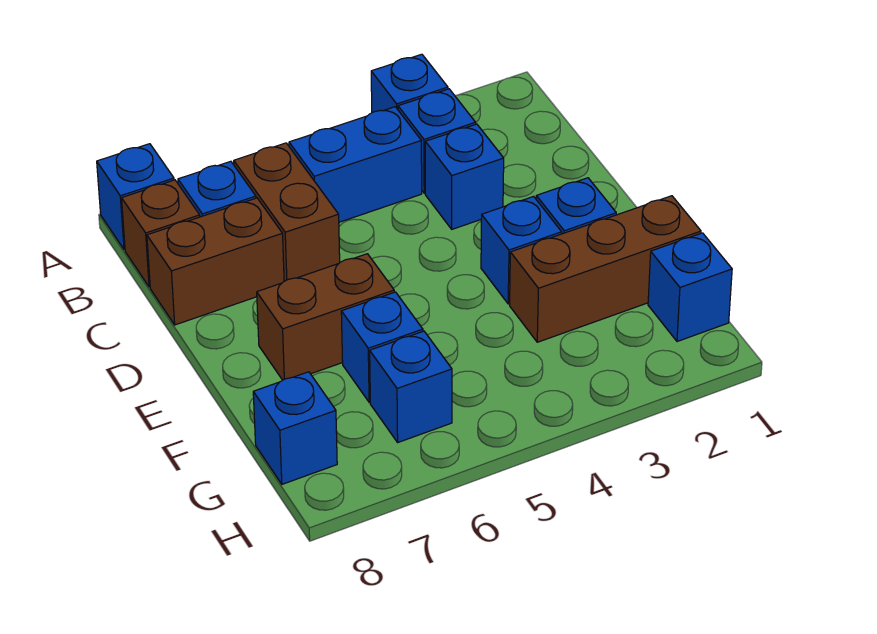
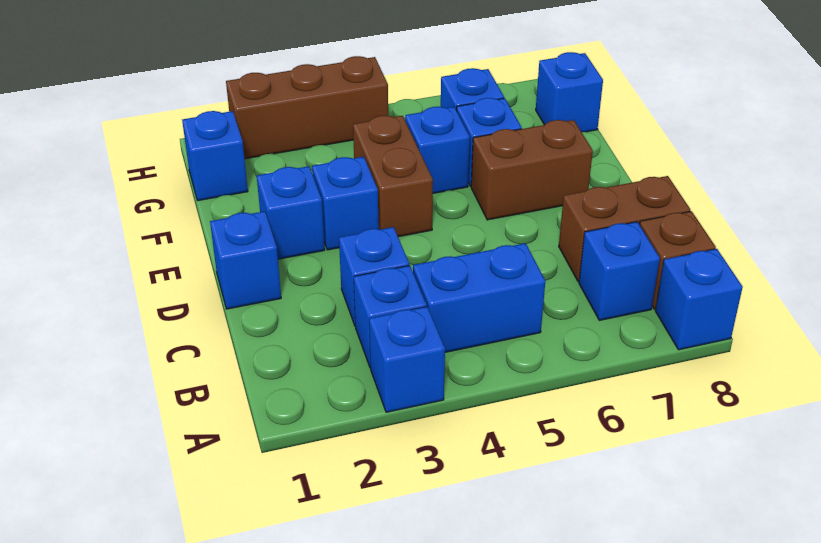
brown 1x2 brick [234,143,340,281] -> brown 1x2 brick moved to [353,115,433,237]
none -> blue 1x1 brick [210,211,281,309]
brown 1x3 brick [510,196,701,342] -> brown 1x3 brick moved to [226,56,388,159]
none -> blue 1x1 brick [405,107,470,193]

